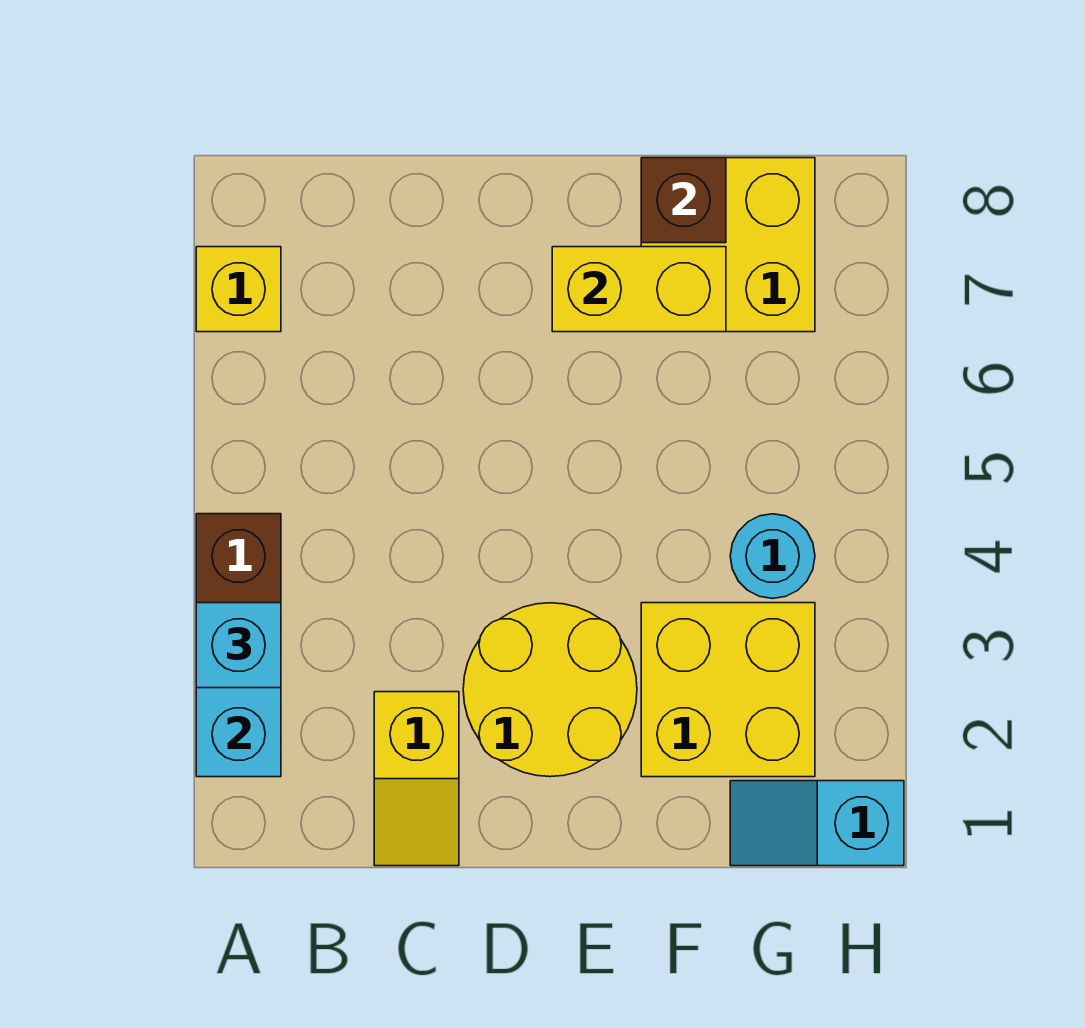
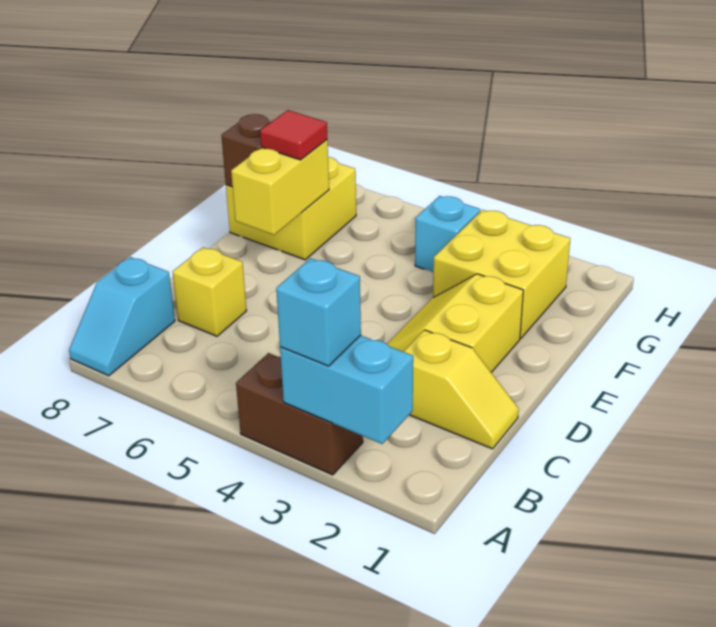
yellow 1x1 brick [196,247,281,332] -> yellow 1x1 brick moved to [173,247,247,336]
yellow 2x2 round brick [463,603,637,777] -> yellow 2x2 slope [387,274,523,372]
none -> red 1x1 tile [260,110,327,160]
cyan 1x2 slope [730,781,904,866] -> cyan 1x2 slope moved to [69,257,175,376]
cyan 1x1 round brick [730,514,815,599] -> cyan 1x1 brick [415,196,480,272]

